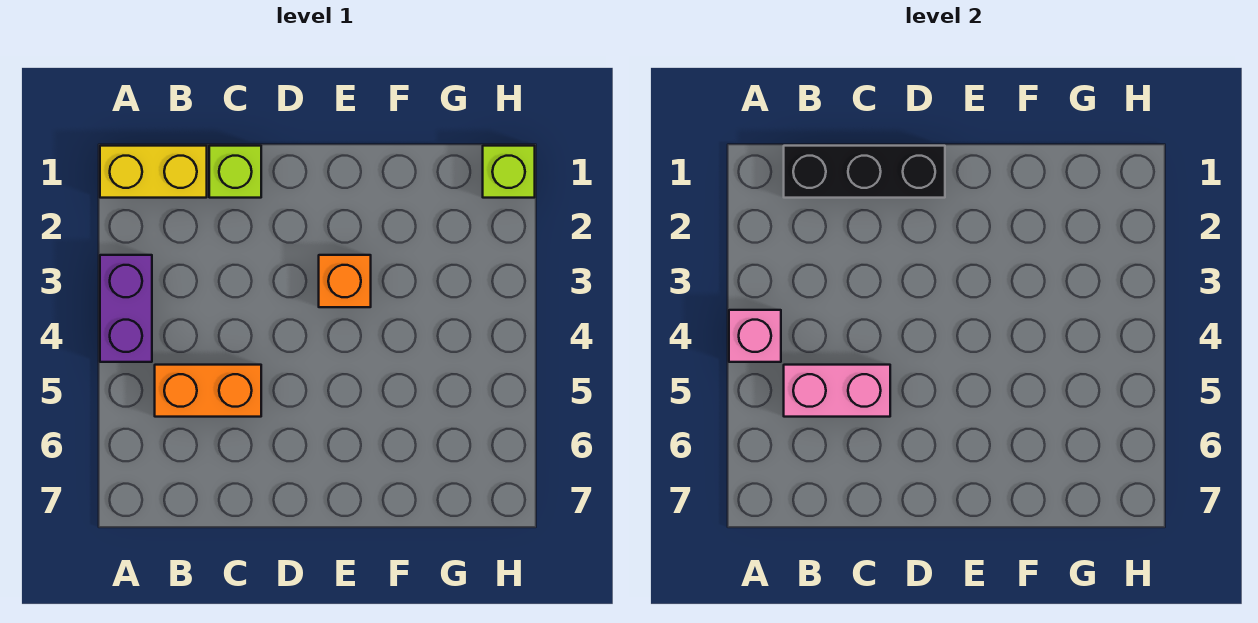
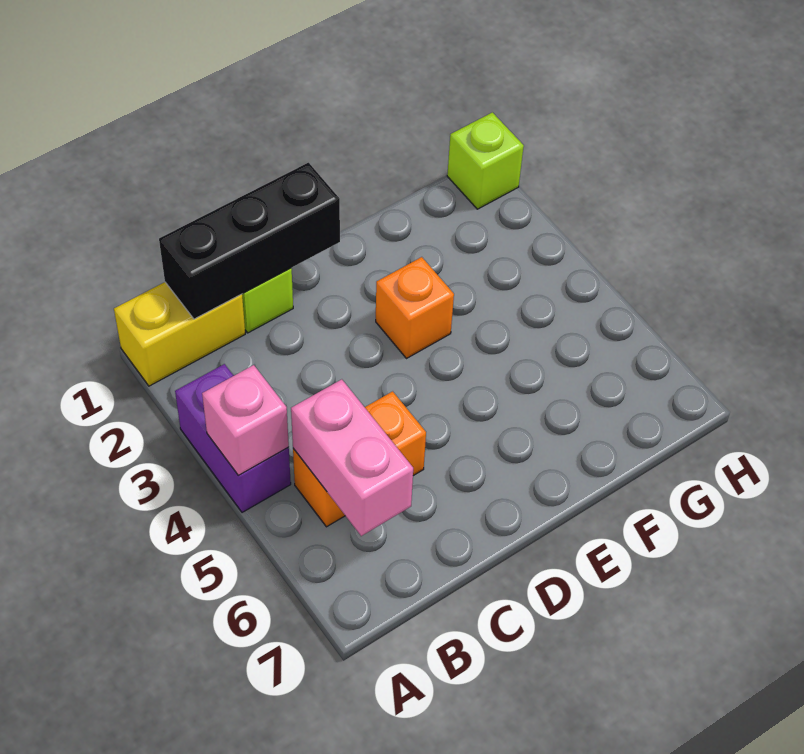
pink 1x2 brick [784,365,890,417] -> pink 1x2 brick turned to [291,379,413,536]

